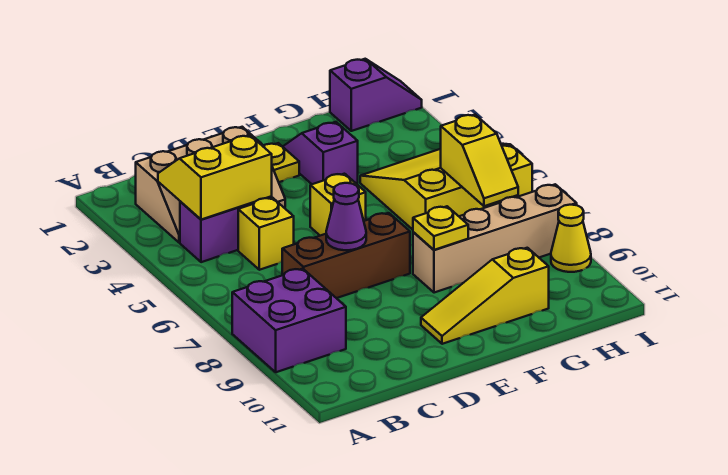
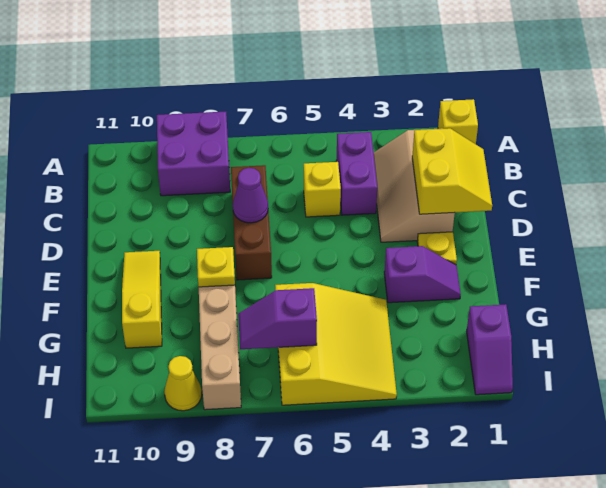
yellow 2x2 slope [158,135,272,220] -> yellow 2x2 slope moved to [412,128,492,214]
yellow 1x1 brick [310,174,366,236] -> yellow 1x1 brick moved to [438,99,478,144]
yellow 1x2 slope [441,115,518,206] -> purple 1x2 slope [238,288,317,349]

